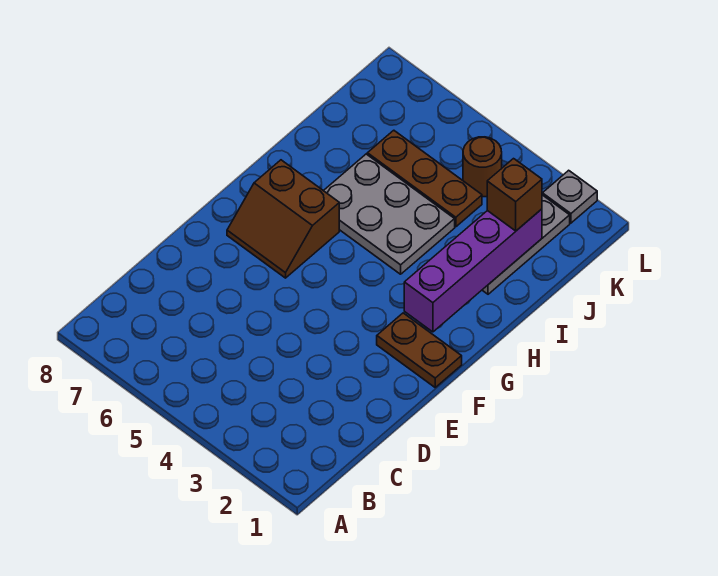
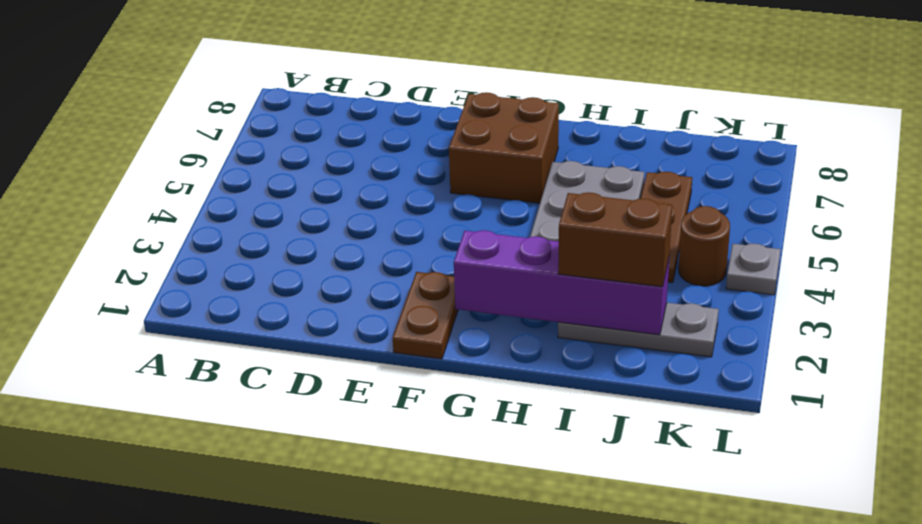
brown 2x2 slope [227,160,339,278] -> brown 2x2 brick [449,92,559,203]
brown 1x1 brick [487,159,542,231] -> brown 1x2 brick [558,192,672,287]
grey 1x1 plate [542,170,597,223] -> grey 1x1 plate moved to [726,244,781,295]

